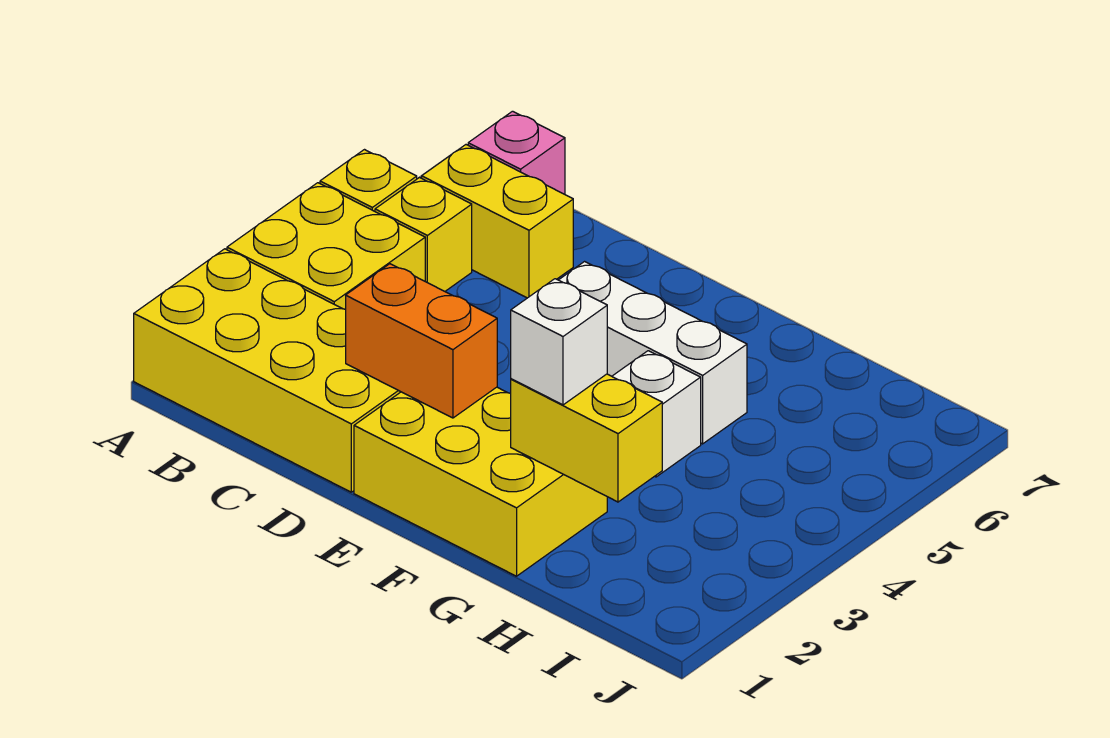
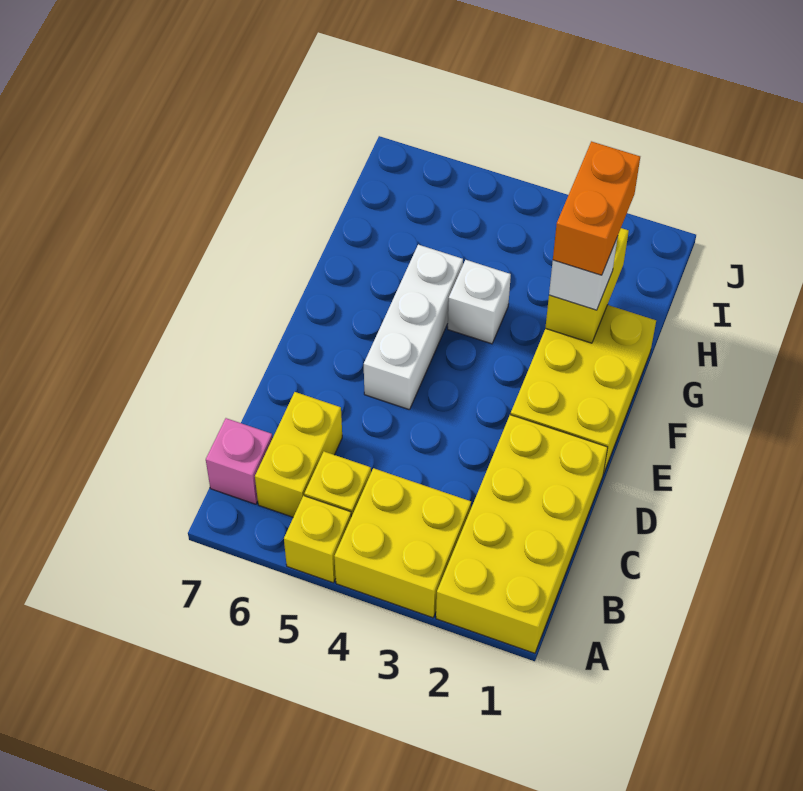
orange 1x2 brick [346,264,497,418] -> orange 1x2 brick moved to [553,141,640,275]

